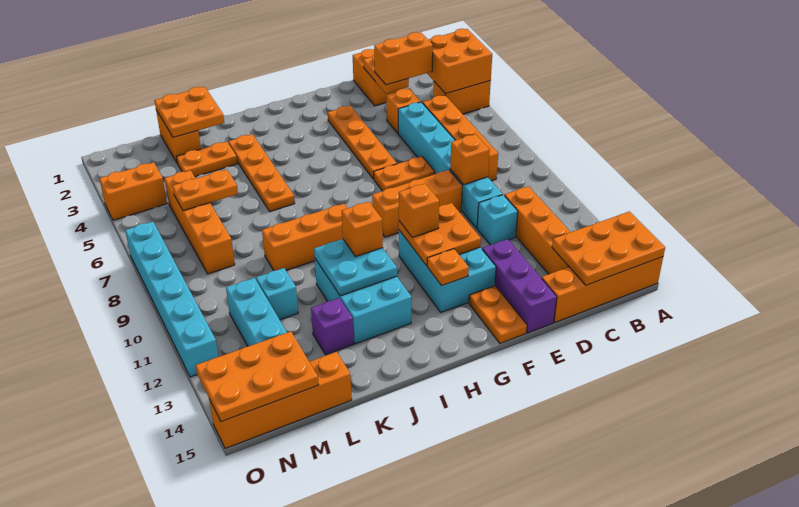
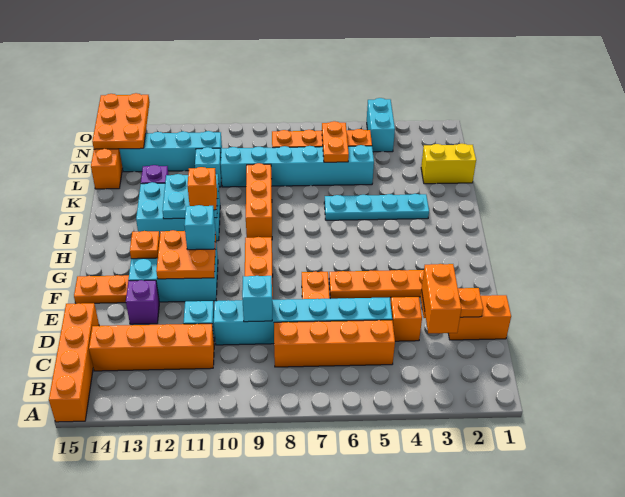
orange 2x2 brick [427,29,492,94] -> none
orange 1x2 brick [433,81,491,114] -> none
orange 2x3 plate [552,212,665,285] -> none
orange 1x1 brick [450,134,490,185] -> cyan 1x1 brick [242,276,273,322]
purple 1x3 brick [482,239,557,333] -> purple 1x1 brick [126,280,159,324]
orange 1x1 brick [399,183,439,237] -> cyan 1x1 brick [184,205,215,250]
orange 1x4 plate [228,134,295,211] -> cyan 1x4 plate [324,194,429,220]
orange 2x2 plate [154,87,224,137] -> none
orange 1x2 plate [176,142,237,177] -> none
orange 1x2 brick [156,110,201,163] -> yellow 1x2 brick [421,144,476,184]
orange 1x2 brick [99,162,167,220] -> cyan 1x2 brick [367,98,395,152]
cyan 1x6 brick [125,222,218,377] -> cyan 1x6 brick moved to [221,145,374,187]

